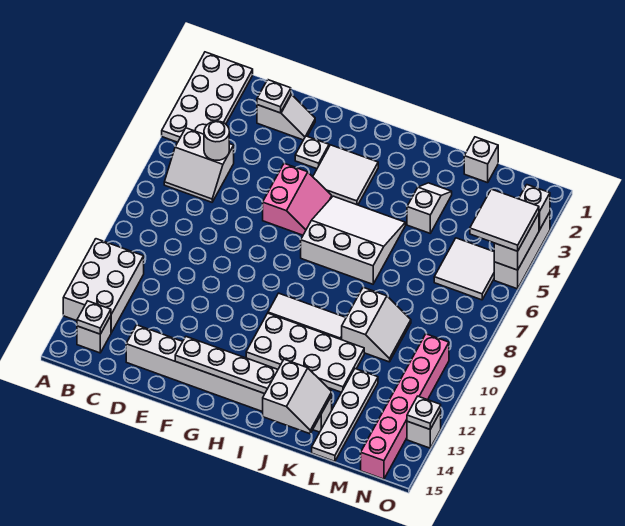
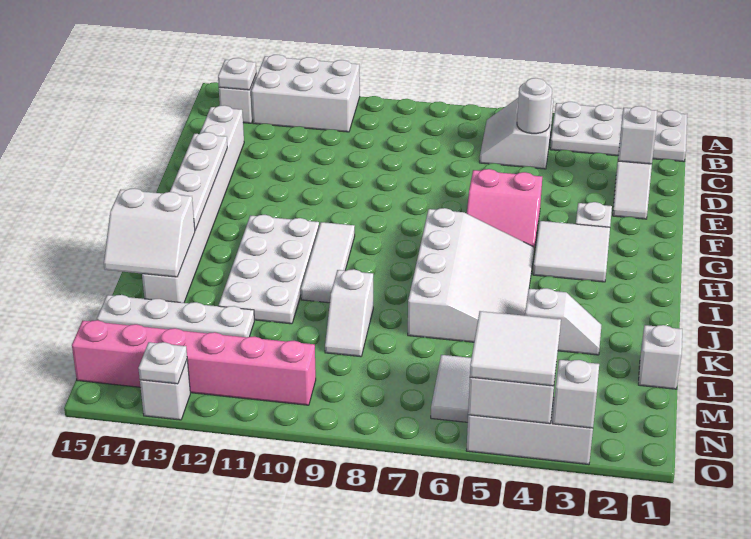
white 1x1 plate [257,80,291,113] -> white 1x1 brick [618,106,657,164]
white 3x3 slope [301,196,405,284] -> white 3x4 slope [408,208,534,342]
white 2x2 slope [342,287,411,362] -> white 1x2 slope [325,269,373,357]

